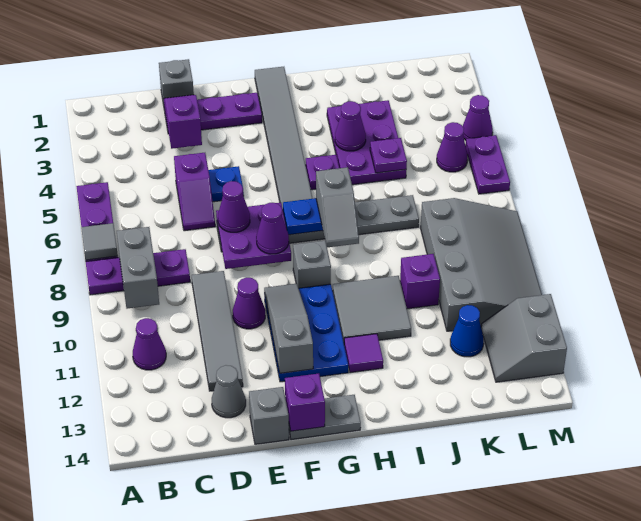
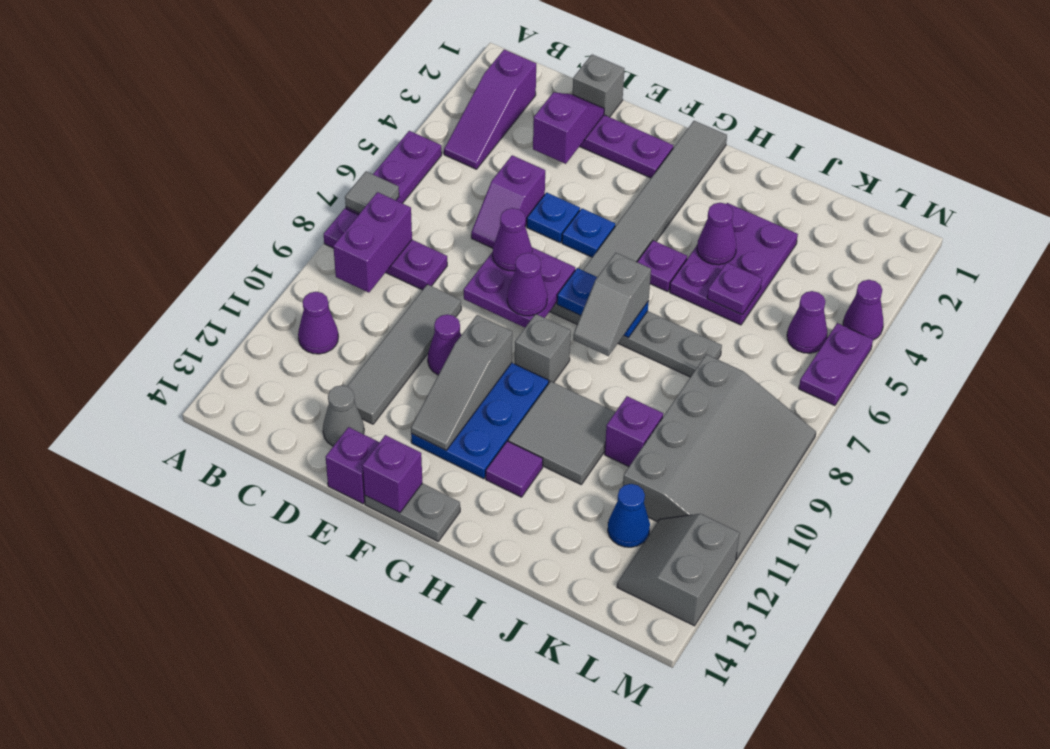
none -> purple 1x3 slope [444,49,536,169]
grey 1x2 brick [117,227,159,309] -> purple 1x2 brick [333,192,412,293]
grey 1x1 brick [249,387,289,444] -> purple 1x1 brick [326,427,379,504]
none -> blue 1x1 plate [562,208,615,257]
grey 1x3 slope [264,284,313,373] -> grey 1x3 slope turned to [411,315,512,450]

